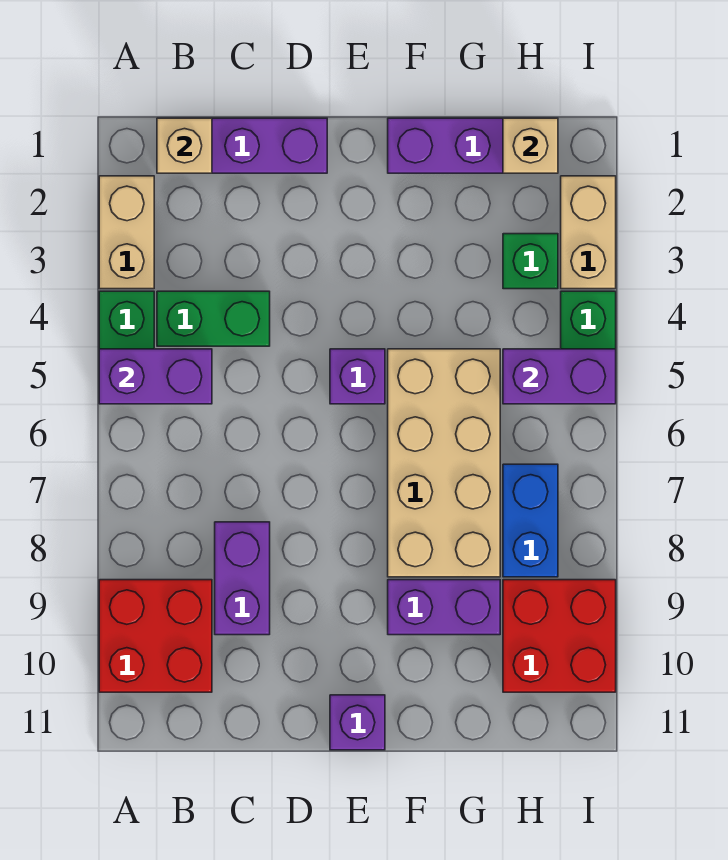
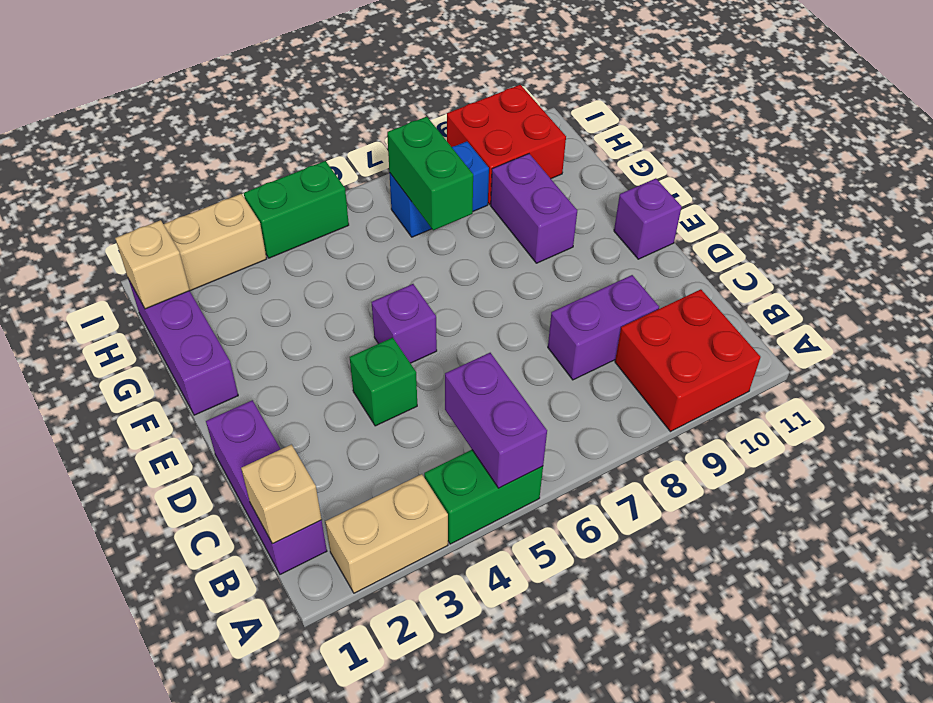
green 1x2 brick [157,291,270,346] -> green 1x2 brick moved to [387,117,473,230]
tan 2x4 brick [388,349,500,577] -> none
green 1x1 brick [503,234,558,289] -> green 1x1 brick moved to [350,338,417,426]
purple 1x2 brick [503,349,616,404] -> none

